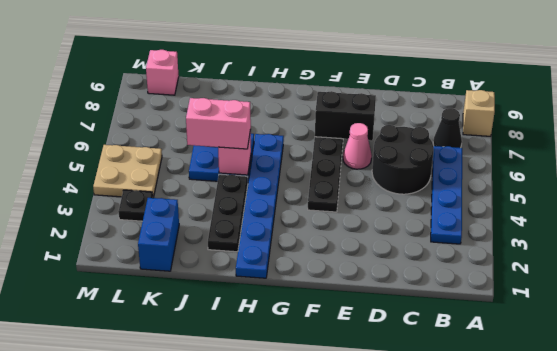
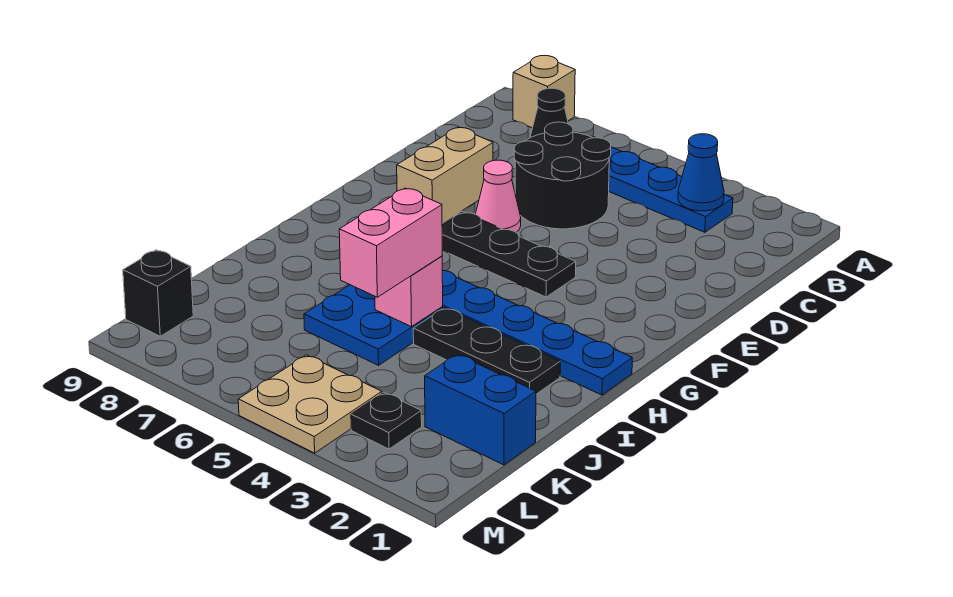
none -> blue 1x1 cone [678,134,724,211]
black 1x2 brick [315,91,376,141] -> tan 1x2 brick [397,128,493,223]
pink 1x1 brick [146,50,179,95] -> black 1x1 brick [123,250,193,336]

